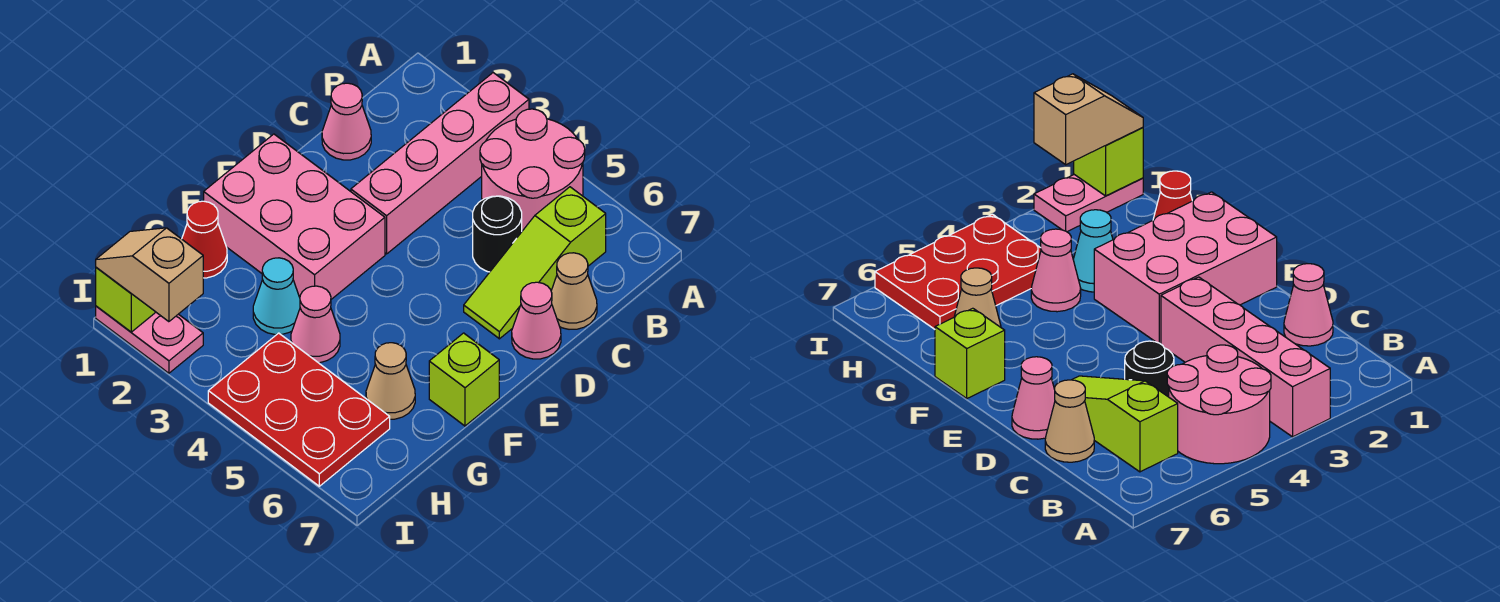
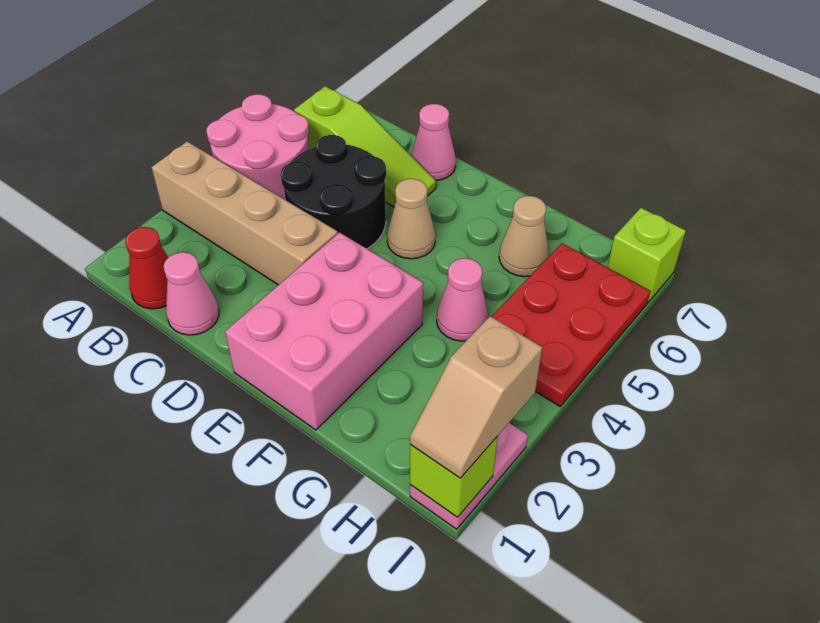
pink 1x4 brick [351,73,529,254] -> tan 1x4 brick [151,142,338,285]
black 1x1 round brick [473,196,522,272] -> black 2x2 round brick [281,135,386,249]
tan 1x1 cone [551,253,597,329] -> tan 1x1 cone moved to [387,179,436,259]
lime 1x1 brick [429,333,499,426] -> lime 1x1 brick moved to [607,208,686,303]
red 1x1 cone [182,201,227,278] -> red 1x1 cone moved to [125,227,168,309]
cyan 1x1 cone [253,258,300,335] -> none

